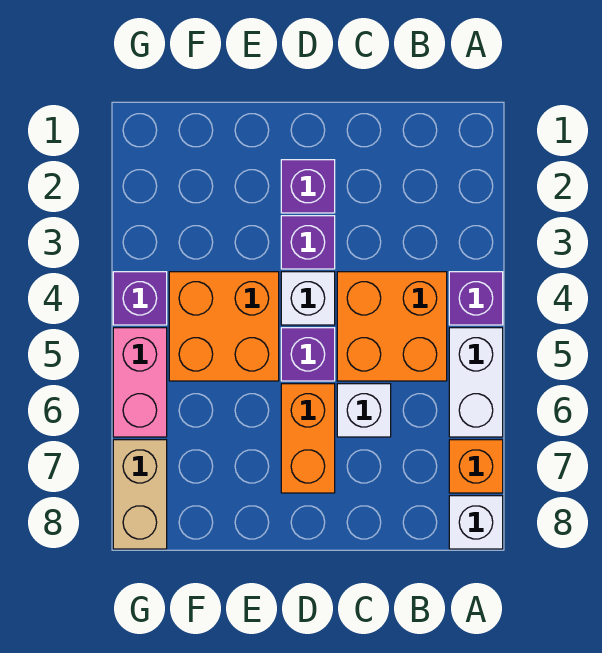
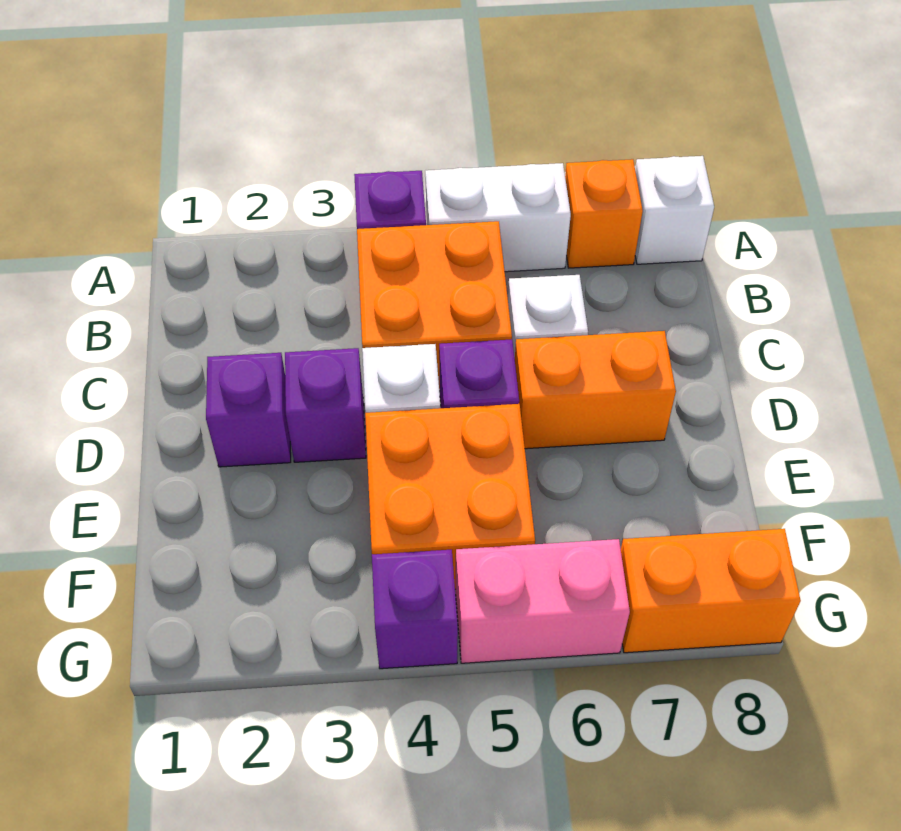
tan 1x2 brick [113,440,167,549] -> orange 1x2 brick [621,529,801,653]

